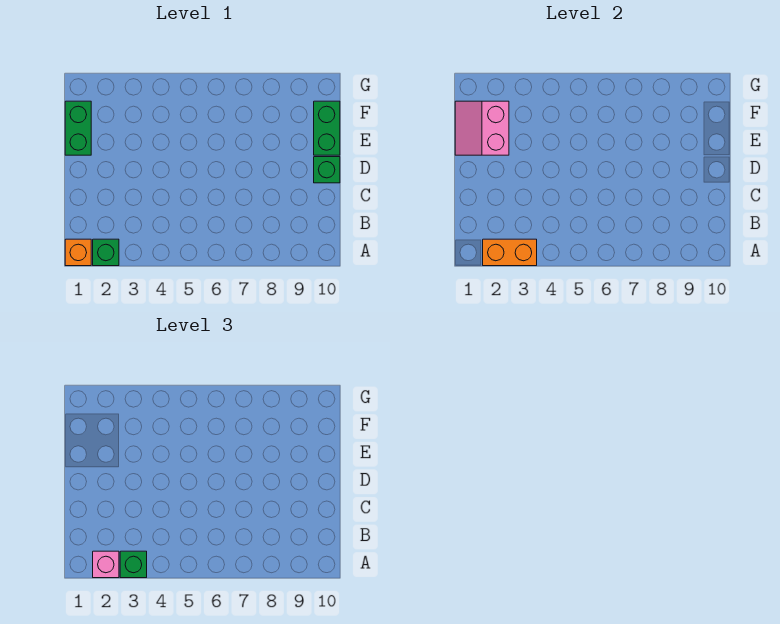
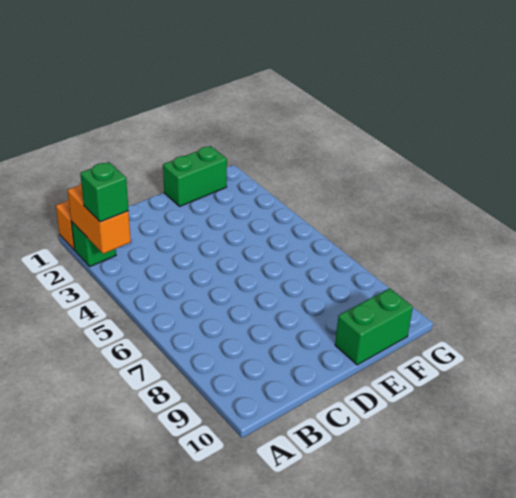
pink 1x1 brick [93,551,119,578] -> none
green 1x1 brick [314,157,340,183] -> none
pink 2x2 slope [455,101,509,155] -> none

